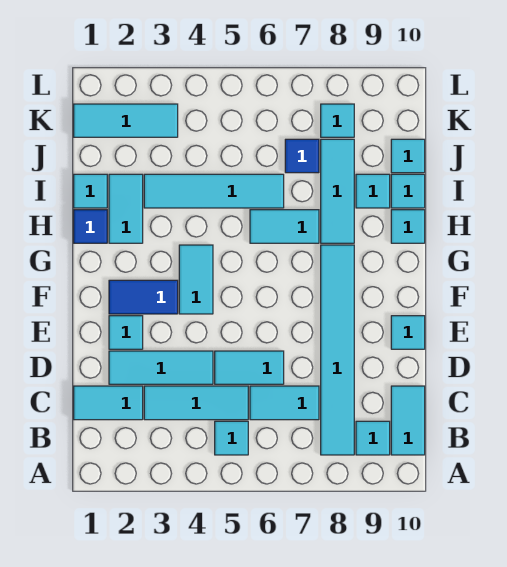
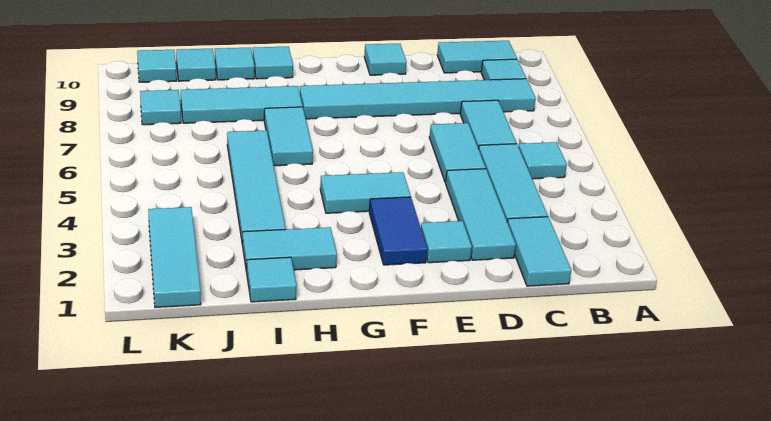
blue 1x1 tile [74,210,107,243] -> none
cyan 1x1 tile [356,174,390,208] -> cyan 1x1 tile moved to [137,50,177,82]
blue 1x1 tile [285,139,319,173] -> none

